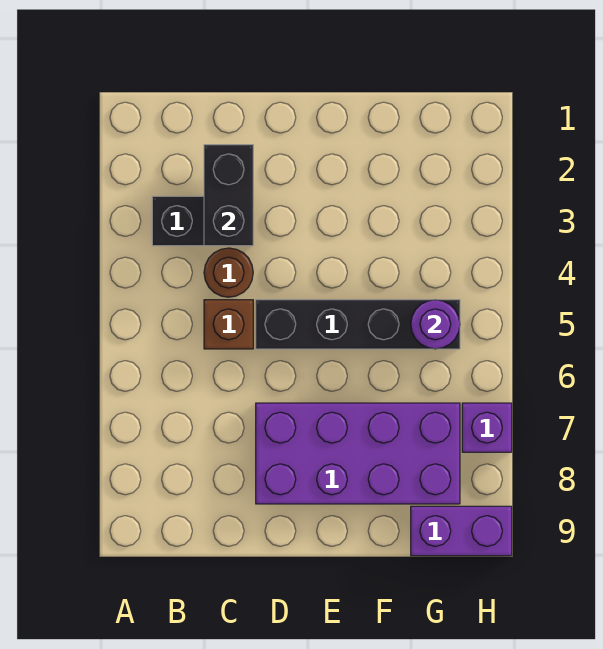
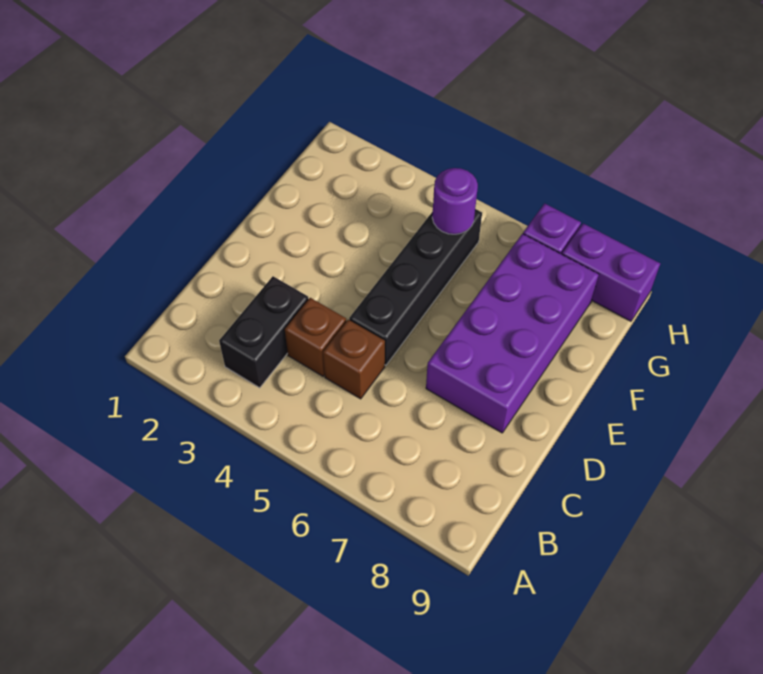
black 1x2 brick [204,145,253,246] -> none
brown 1x1 round brick [204,248,253,297] -> brown 1x1 brick [285,298,346,376]
purple 1x2 brick [411,506,512,556] -> purple 1x2 brick turned to [562,224,660,321]

